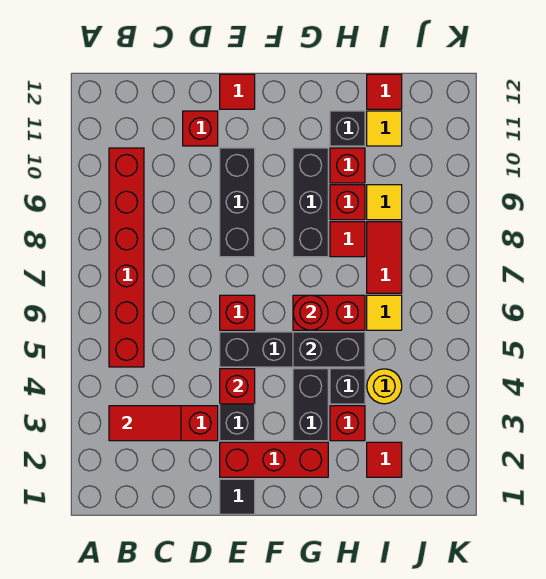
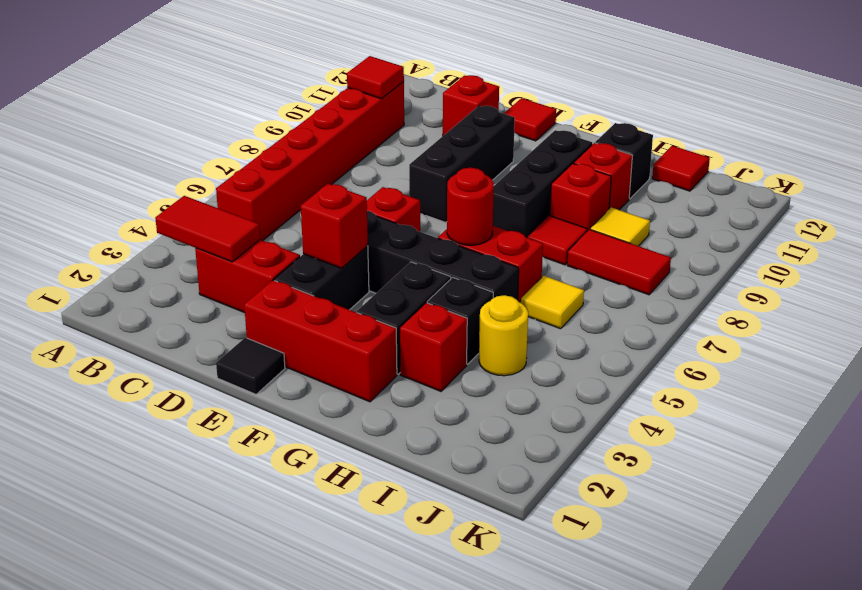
black 1x2 brick [293,332,365,367] -> none
red 1x1 tile [367,442,402,477] -> red 1x1 tile moved to [347,56,404,99]
red 1x2 tile [367,222,402,293] -> red 1x2 tile turned to [567,229,671,295]
yellow 1x1 tile [367,111,402,146] -> none

